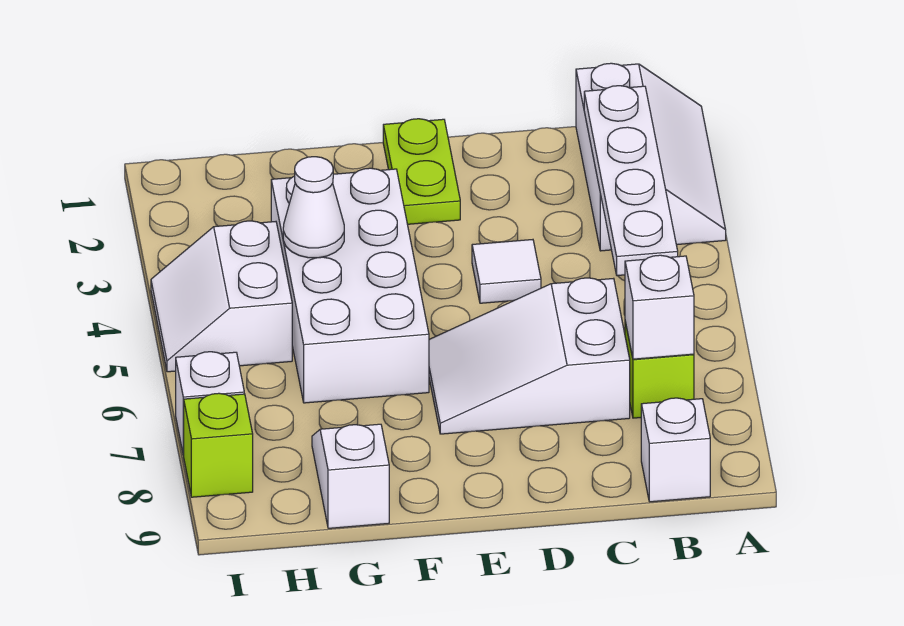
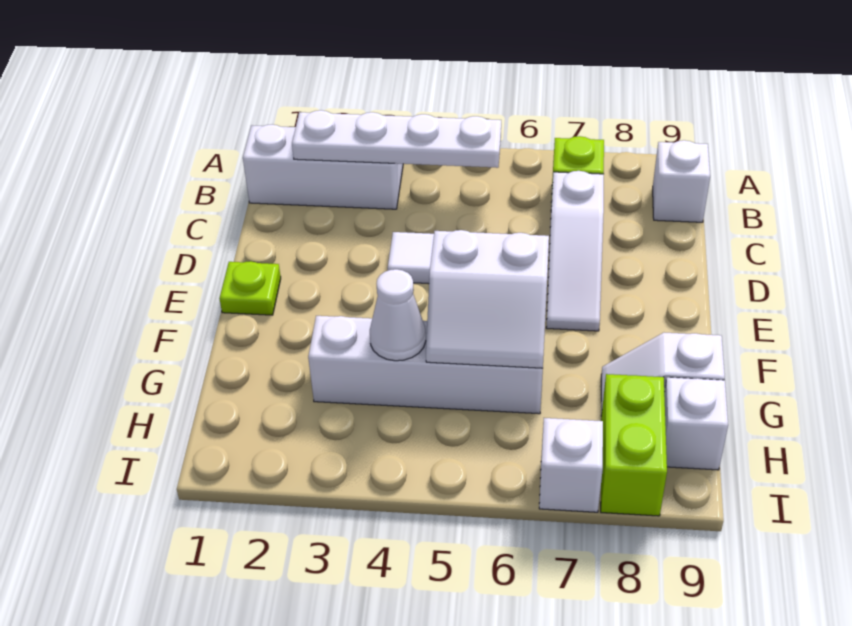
white 1x1 brick [625,255,694,359] -> white 1x1 brick moved to [664,377,728,470]
white 2x3 slope [429,278,630,434] -> white 1x3 slope [546,171,604,331]
lime 1x2 plate [383,119,460,224] -> lime 1x1 plate [219,261,281,315]
white 2x4 brick [271,168,429,403] -> white 1x4 brick [308,316,543,414]
white 2x2 slope [151,221,292,372] -> white 2x2 slope moved to [426,230,549,369]
lime 1x1 brick [184,393,253,497] -> lime 1x2 brick [601,374,667,516]

